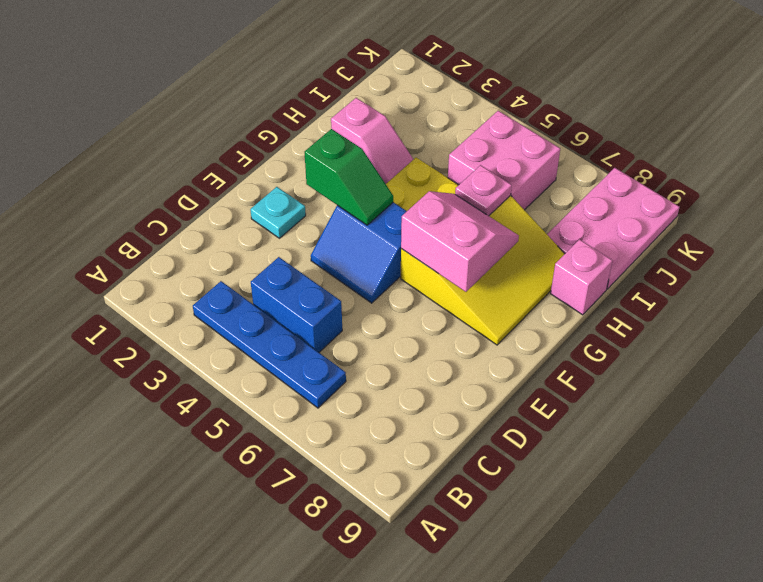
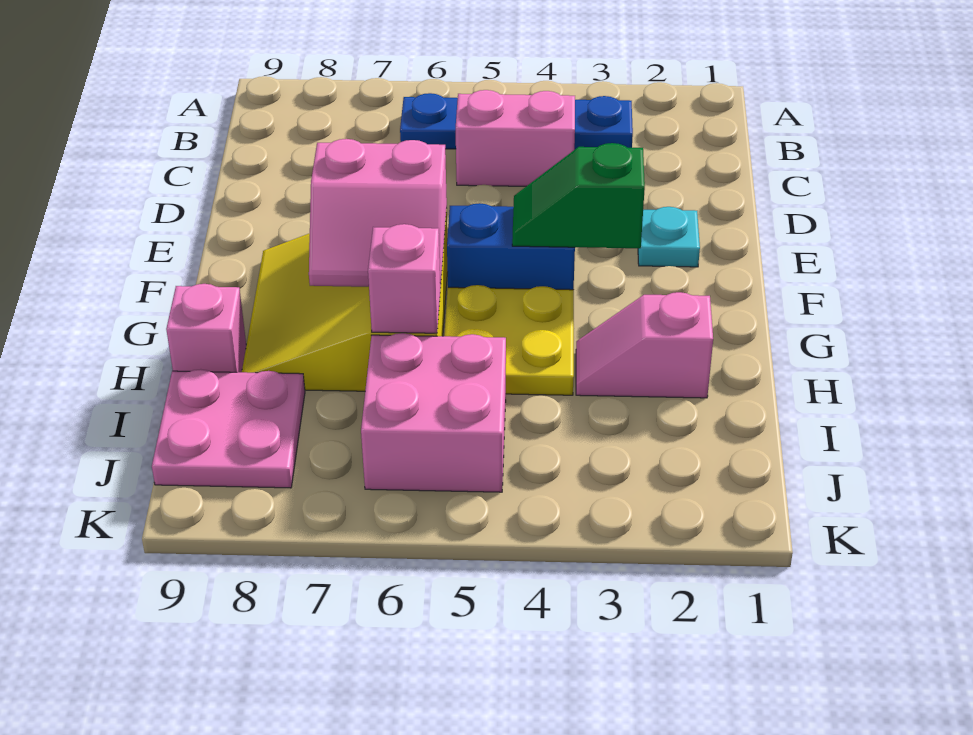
blue 1x2 brick [251,257,342,352] -> pink 1x2 brick [456,90,575,186]
pink 1x1 plate [455,165,512,216] -> pink 1x1 brick [368,224,440,333]
pink 2x3 plate [547,168,679,289] -> pink 2x2 plate [152,369,305,488]

